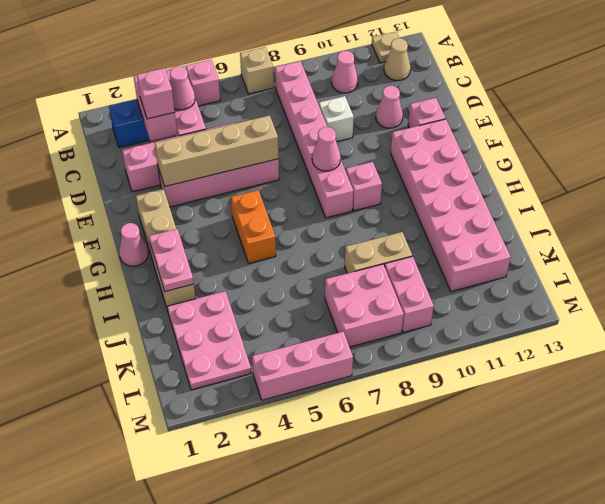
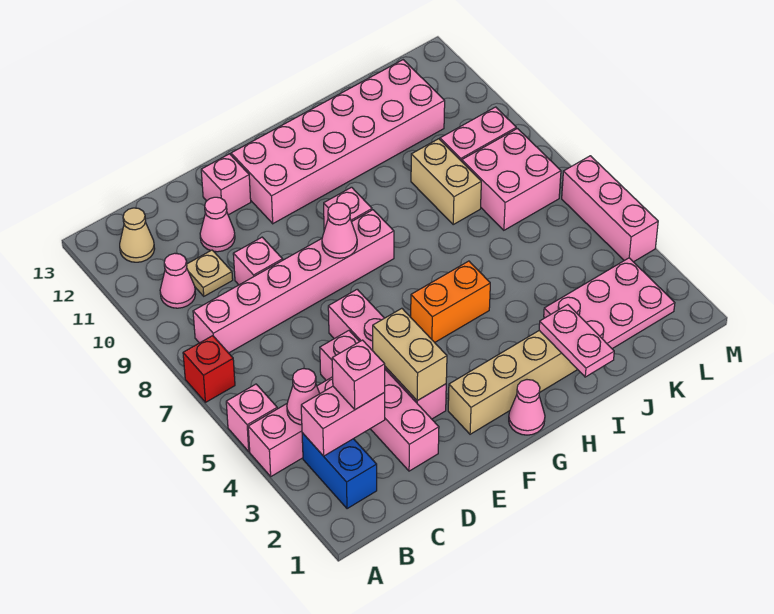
tan 1x1 brick [240,47,274,94] -> red 1x1 brick [183,336,235,402]
tan 1x1 plate [372,32,400,63] -> tan 1x1 plate moved to [187,250,233,296]
white 1x1 brick [319,96,354,142] -> pink 1x1 brick [233,237,283,285]
tan 1x4 brick [155,115,278,186] -> tan 1x2 brick [373,308,447,401]
pink 1x2 plate [149,229,194,291] -> pink 1x2 plate turned to [539,305,614,377]

